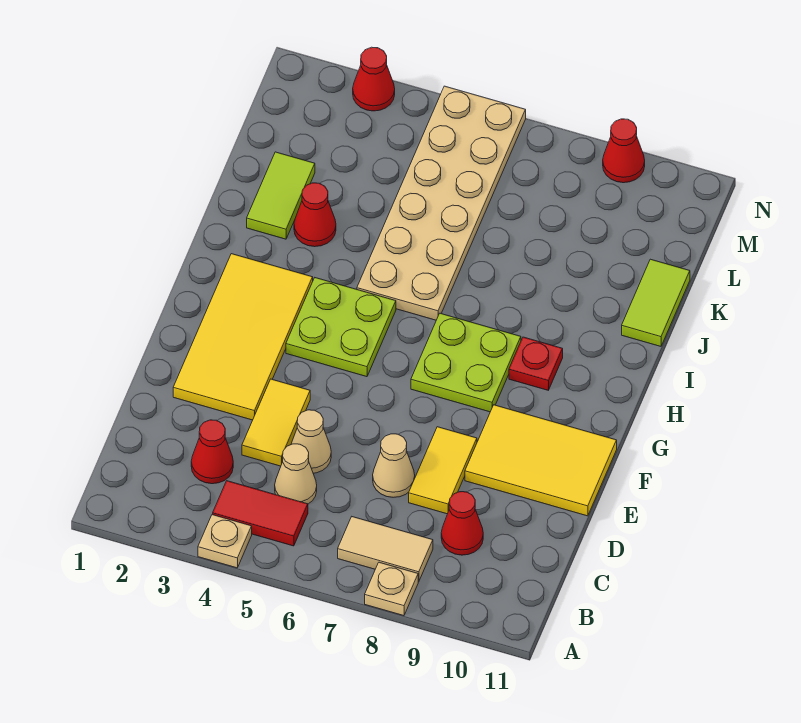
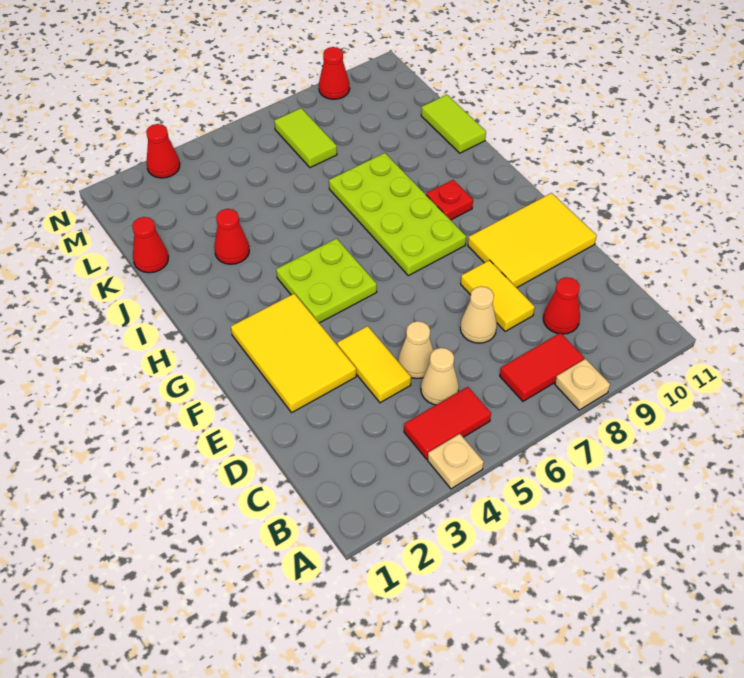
tan 1x2 tile [338,517,433,582] -> red 1x2 tile [500,333,584,401]
red 1x1 cone [191,420,233,484] -> red 1x1 cone moved to [132,217,168,273]
yellow 2x4 tile [173,254,313,420] -> yellow 2x3 tile [231,294,356,412]
lime 2x2 plate [411,313,521,412] -> lime 2x4 plate [329,153,466,276]
tan 2x6 plate [357,86,526,320] -> none
lime 1x2 tile [247,152,315,239] -> lime 1x2 tile moved to [274,108,337,168]

